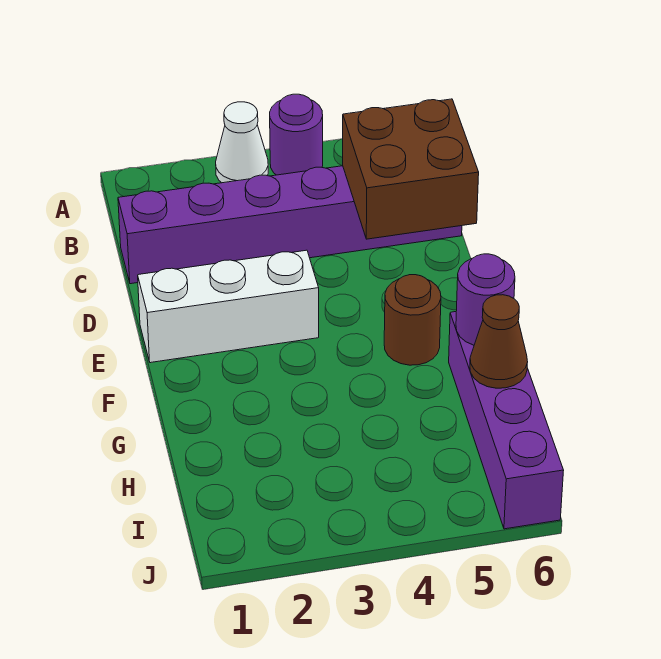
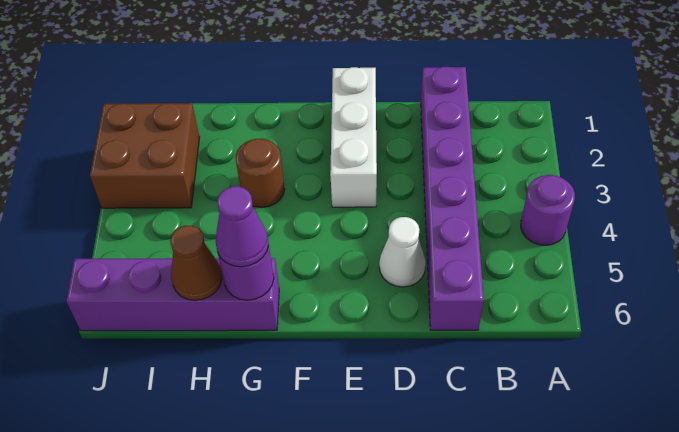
white 1x1 cone [216,102,268,183] -> white 1x1 cone moved to [379,217,426,287]
brown 2x2 brick [343,99,479,239] -> brown 2x2 brick moved to [90,103,200,208]
brown 1x1 round brick [384,275,441,365] -> brown 1x1 round brick moved to [235,139,285,208]
none -> purple 1x1 cone [216,186,269,267]

